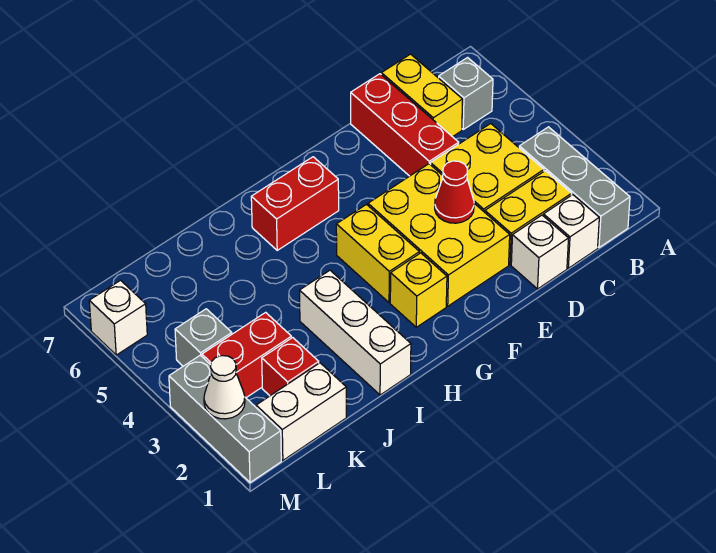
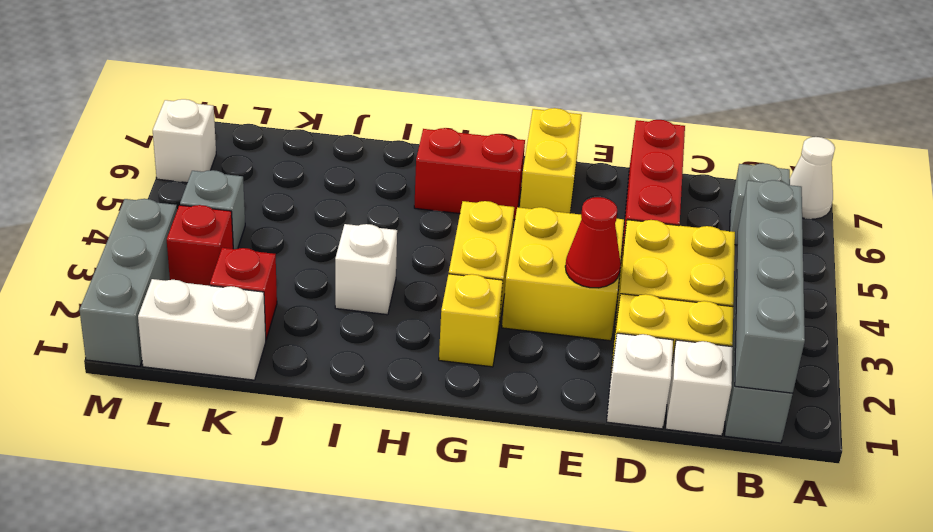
none -> grey 1x4 brick [735,180,805,393]
yellow 1x2 brick [381,54,463,137] -> yellow 1x2 brick moved to [520,108,582,213]
yellow 2x3 brick [368,164,510,306] -> yellow 2x2 brick [502,207,624,341]
white 1x3 brick [300,270,411,395] -> white 1x1 brick [335,224,397,315]
red 1x2 brick [202,312,291,398] -> red 1x1 brick [167,205,233,286]
white 1x1 cone [204,356,245,419] -> white 1x1 cone moved to [790,137,835,219]

